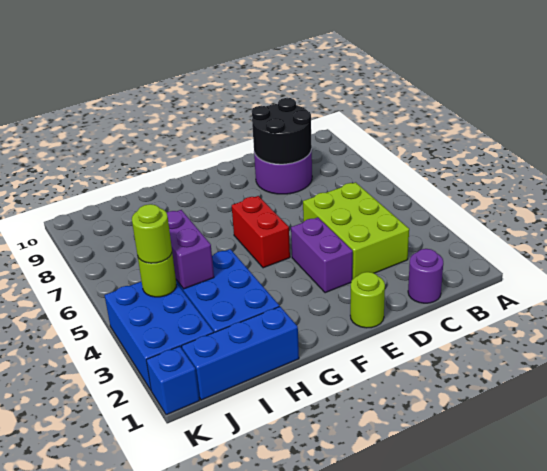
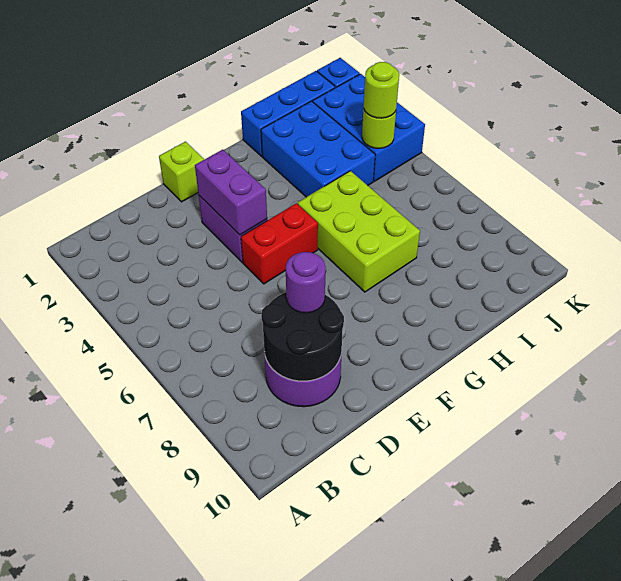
purple 1x1 round brick [408,249,443,303] -> purple 1x1 round brick moved to [286,252,326,313]
lime 2x3 brick [303,182,409,280] -> lime 2x3 brick moved to [298,171,420,292]
lime 1x1 round brick [350,272,385,328] -> lime 1x1 brick [159,142,204,202]
red 1x2 brick [232,196,290,268] -> red 1x2 brick turned to [241,203,318,284]
purple 1x2 brick [167,210,214,289] -> purple 1x2 brick moved to [195,150,267,235]

